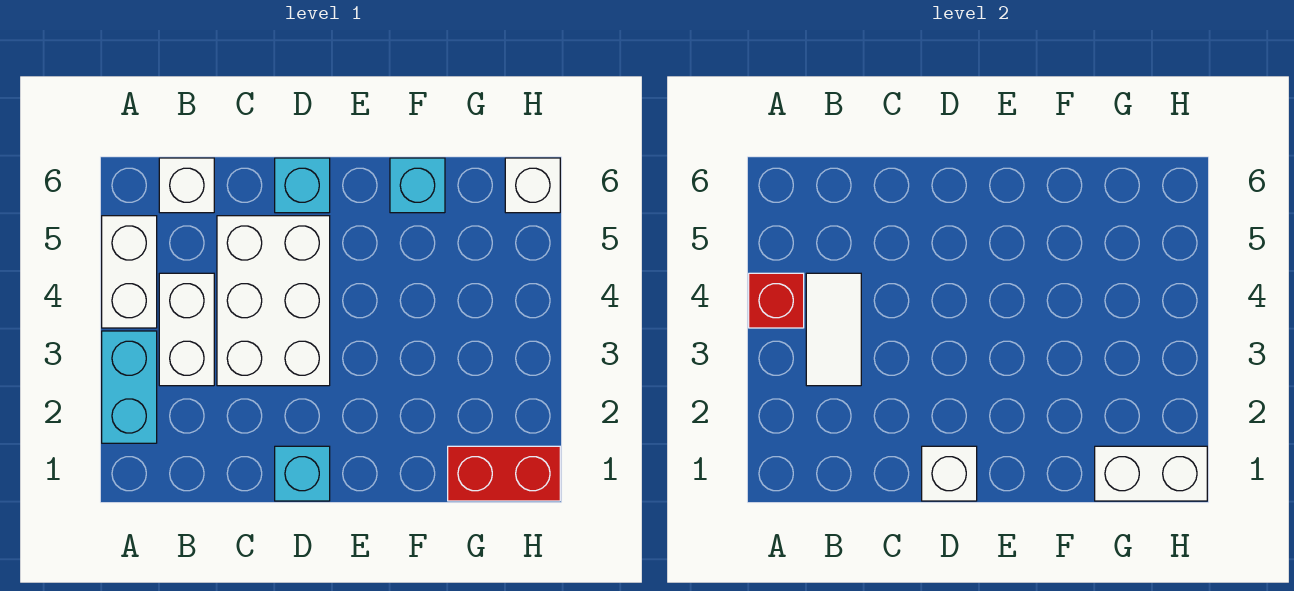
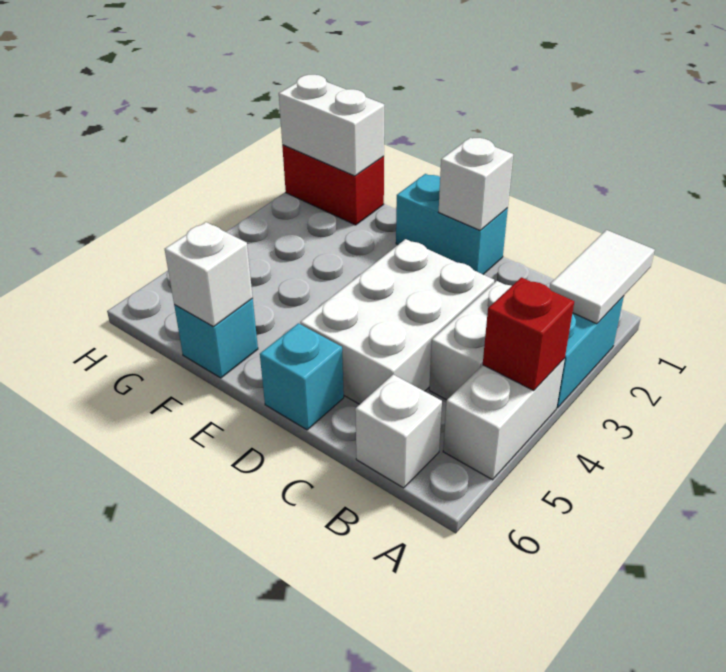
white 1x2 tile [806,273,861,386] -> white 1x2 tile moved to [549,230,655,324]
cyan 1x1 brick [275,446,330,501] -> cyan 1x2 brick [396,174,508,274]
white 1x1 brick [505,158,560,213] -> white 1x1 brick moved to [165,222,253,327]

